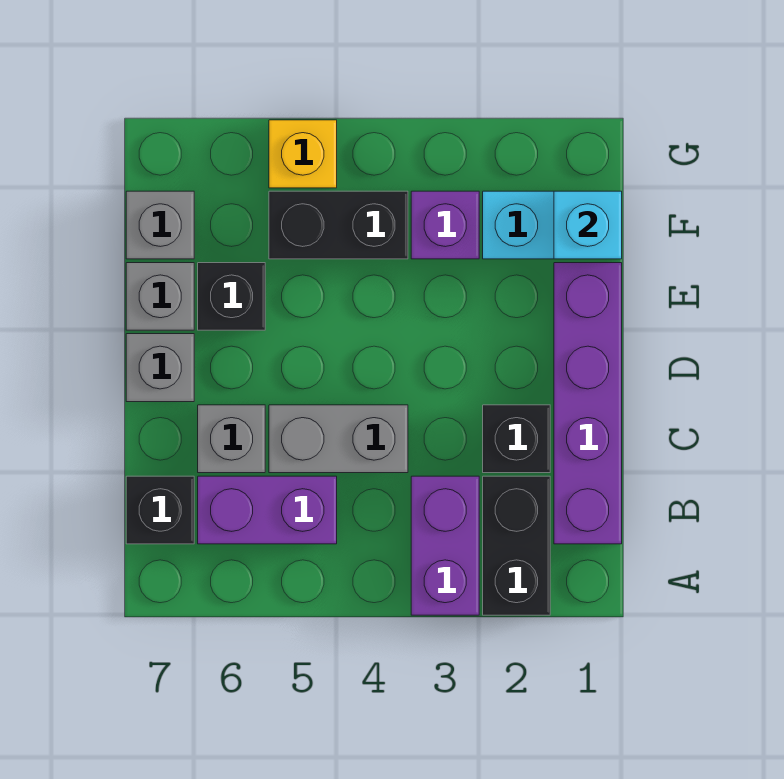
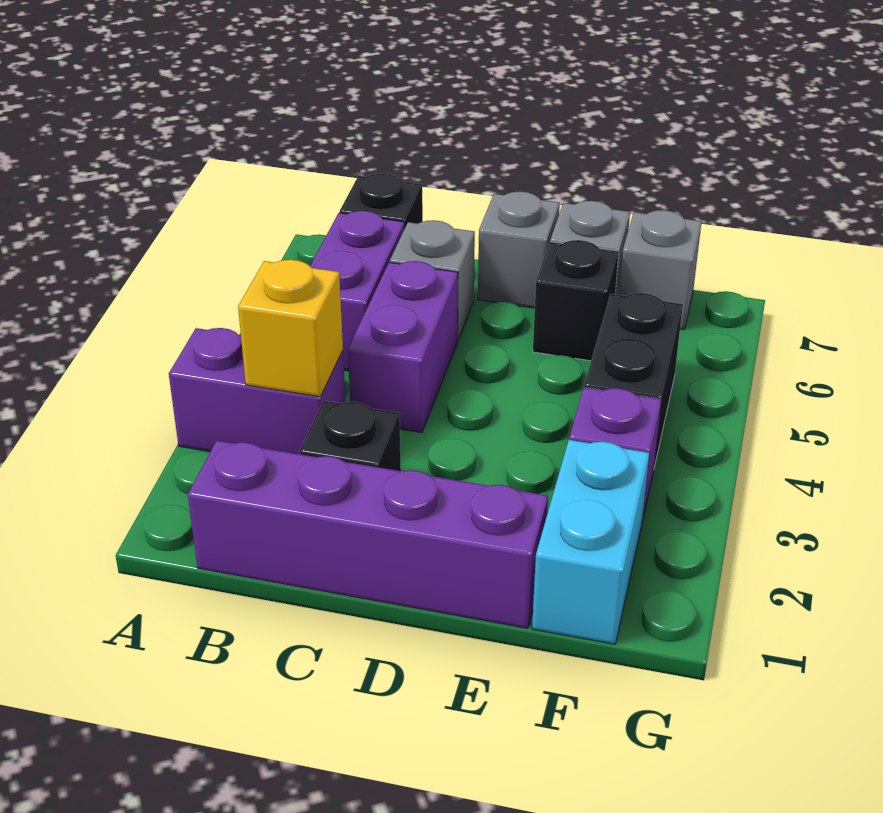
black 1x2 brick [483,476,550,615] -> none
grey 1x2 brick [269,405,408,473] -> purple 1x2 brick [348,261,458,433]
cyan 1x1 brick [554,191,622,259] -> none
yellow 1x1 brick [269,120,337,188] -> yellow 1x1 brick moved to [238,260,343,397]

